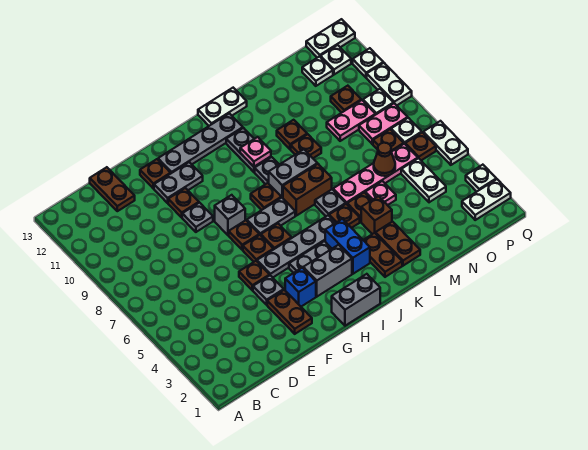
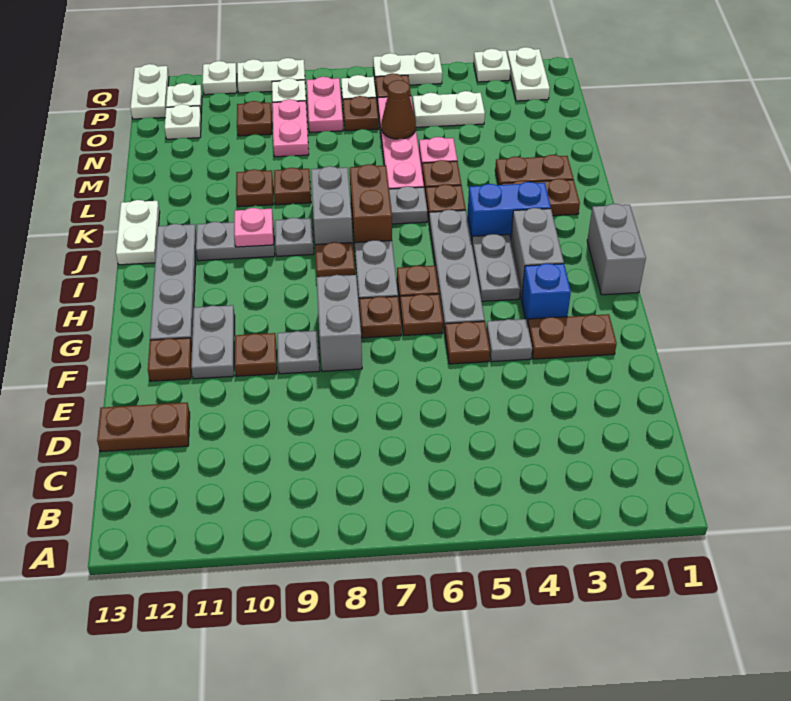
grey 1x1 brick [215,195,245,235] -> grey 1x2 brick [317,275,362,371]
brown 1x1 brick [361,196,392,234] -> none

